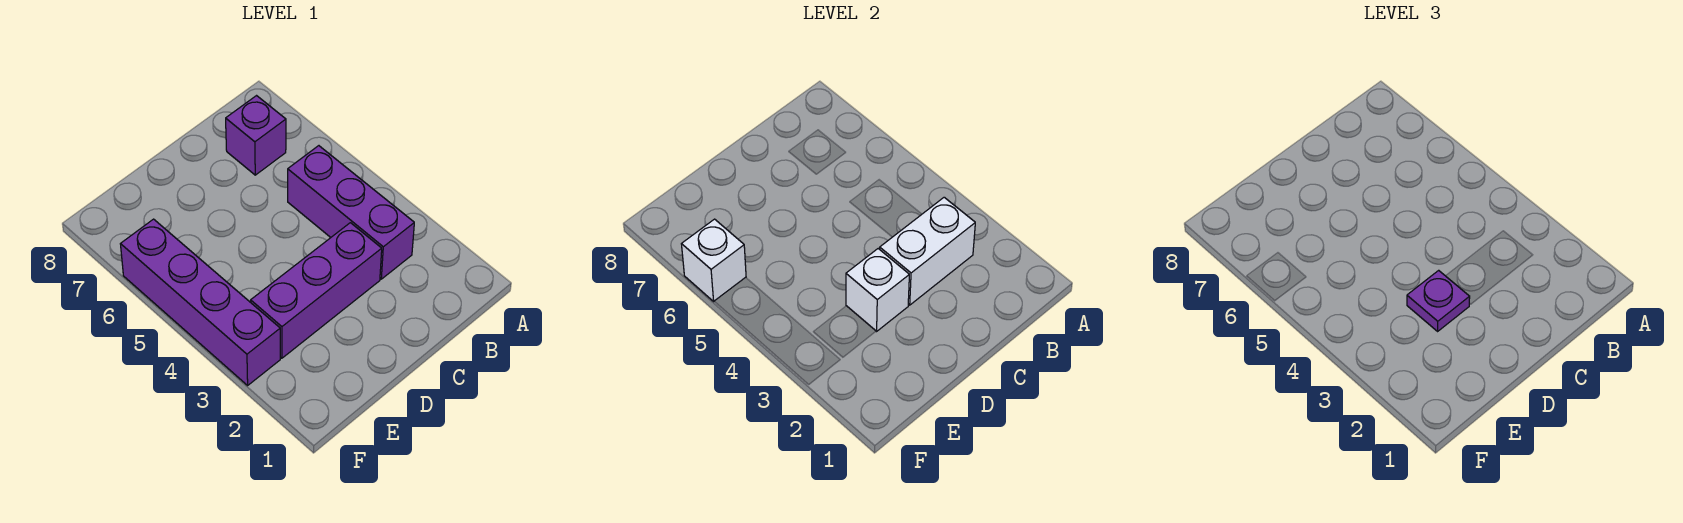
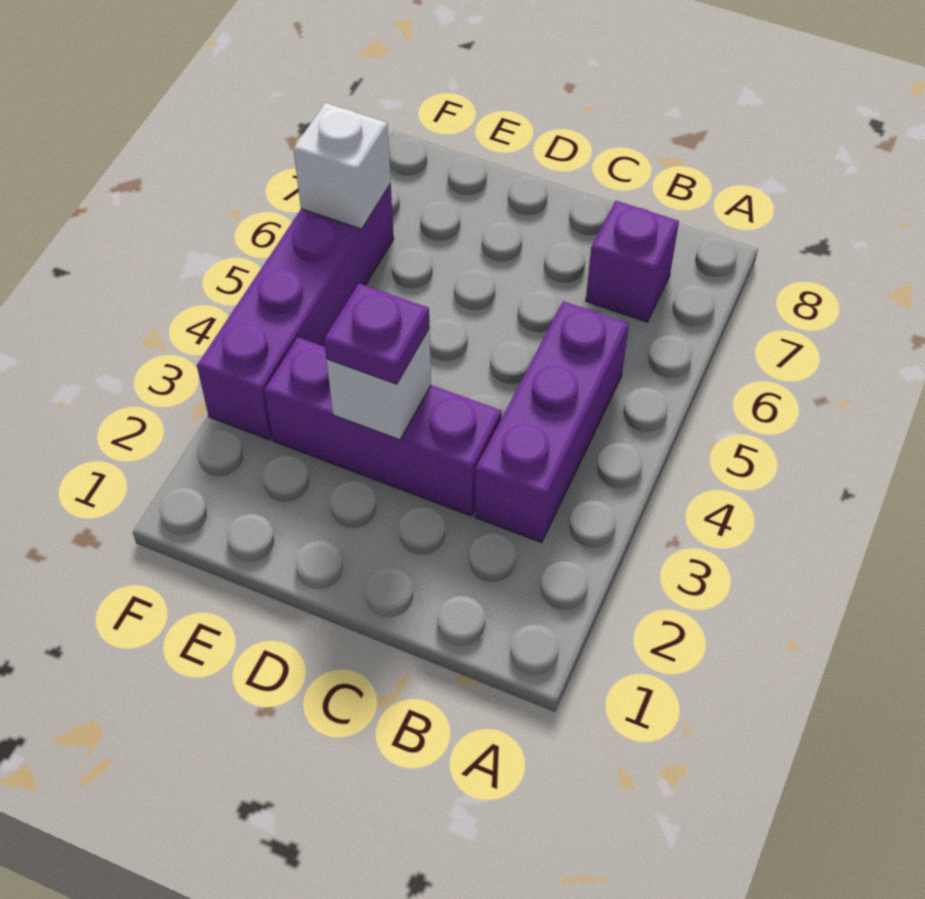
white 1x2 brick [880,197,975,305] -> none

